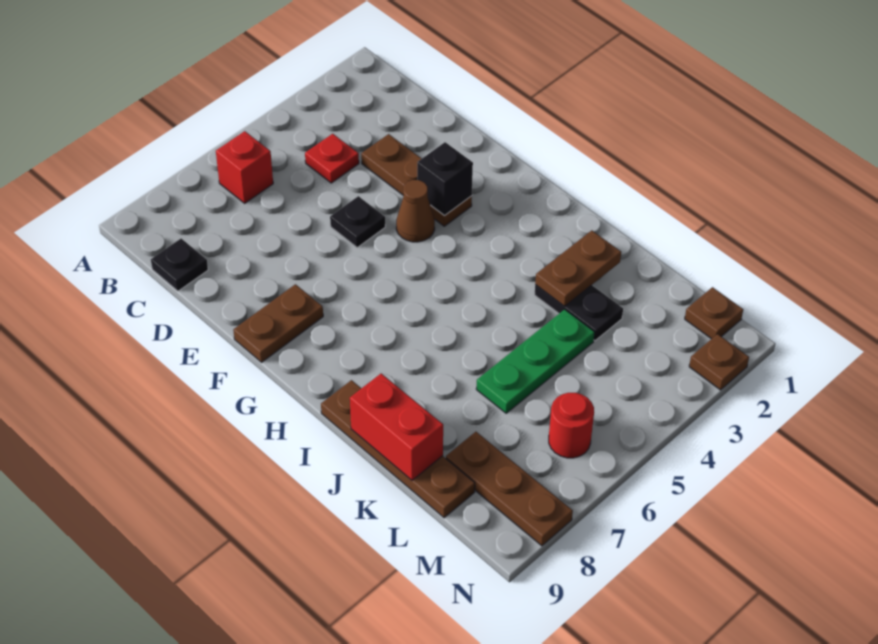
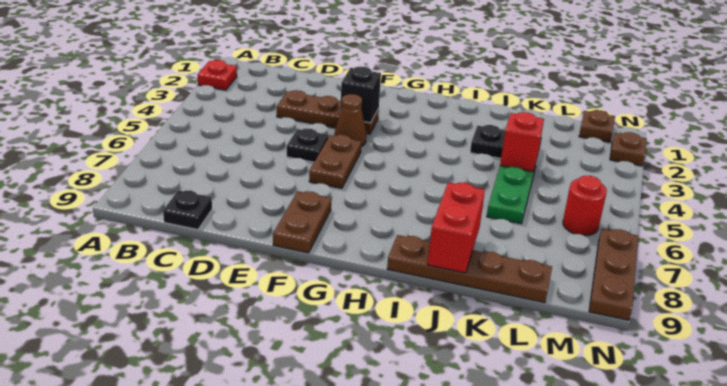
red 1x1 brick [216,131,273,203] -> red 1x1 brick moved to [500,112,544,172]
red 1x1 plate [305,134,359,183] -> red 1x1 plate moved to [197,60,237,90]
brown 1x2 plate [535,230,621,306] -> brown 1x2 plate moved to [309,135,361,188]
red 1x2 brick [350,374,443,480] -> red 1x2 brick turned to [428,183,485,273]
brown 1x3 plate [446,432,573,546] -> brown 1x3 plate turned to [589,229,638,320]

